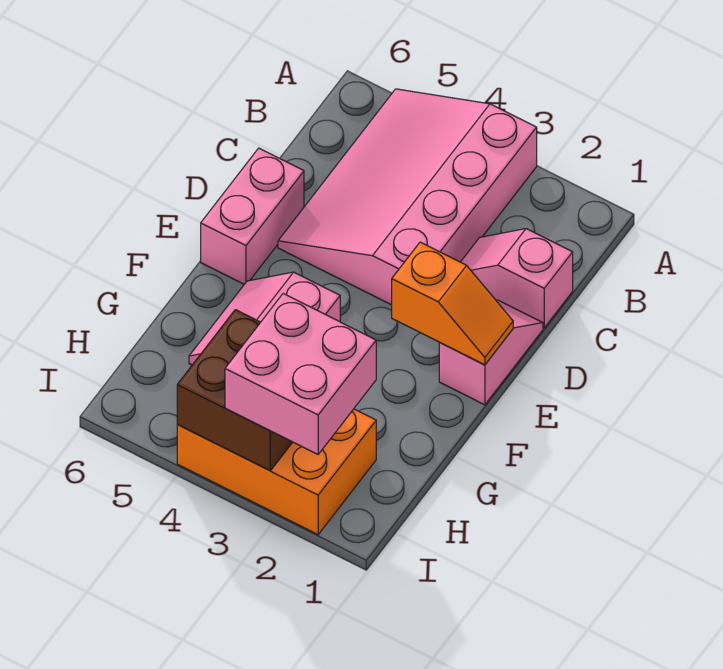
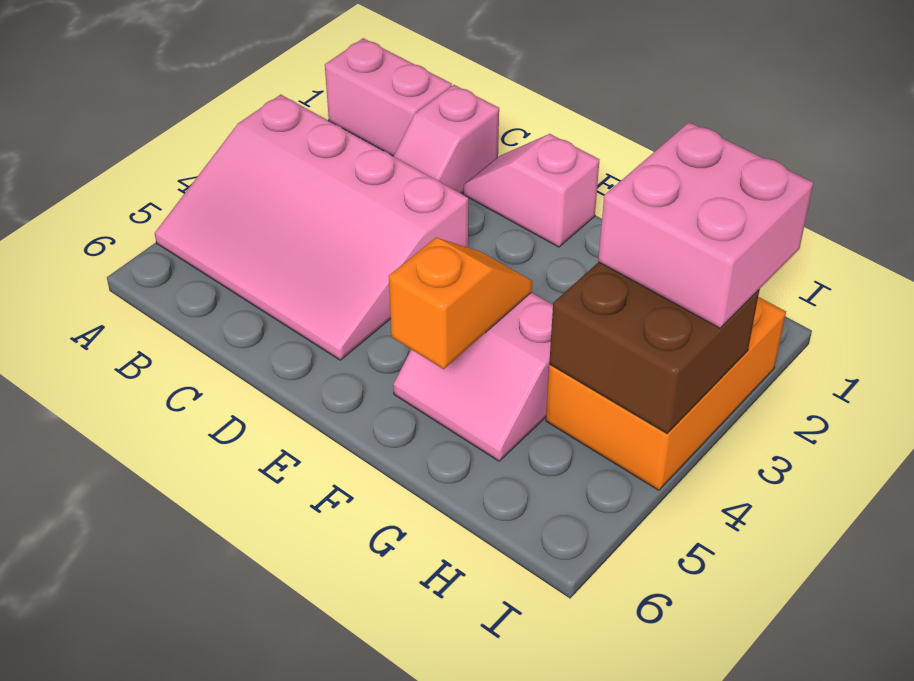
pink 1x2 brick [201,148,304,284] -> pink 1x2 brick moved to [325,38,452,156]
orange 1x2 slope [392,242,513,365] -> orange 1x2 slope moved to [389,238,532,369]

